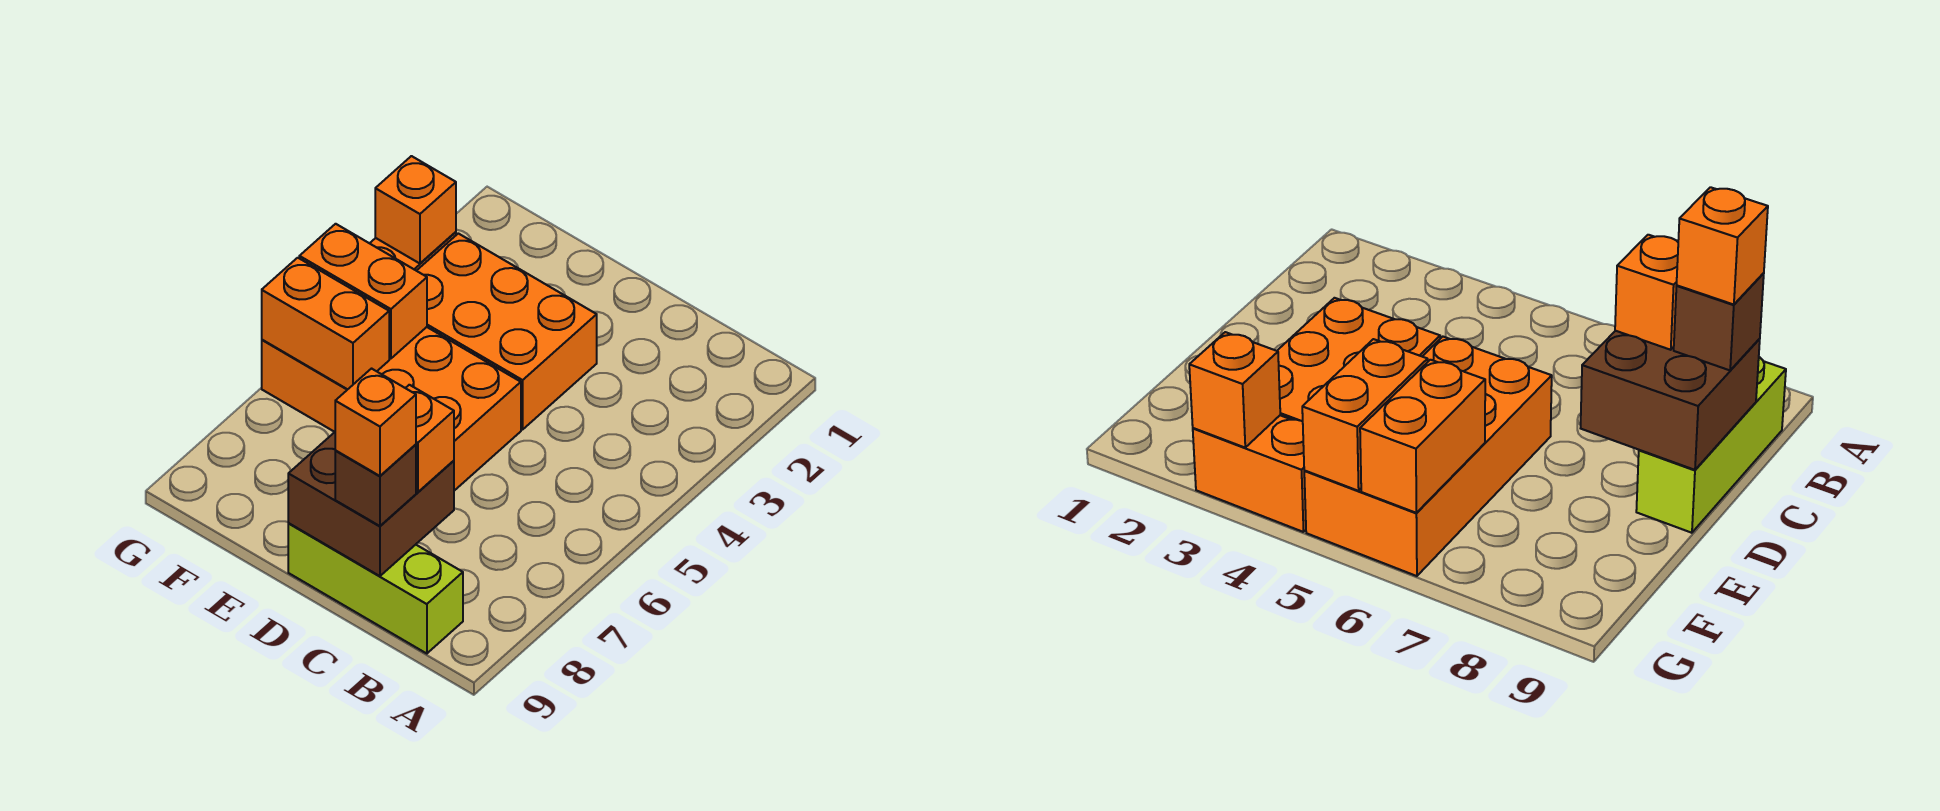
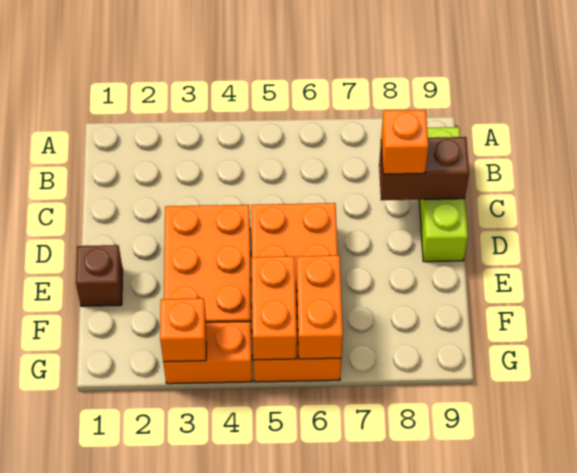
brown 2x2 brick [288,432,454,576] -> brown 1x2 brick [379,137,469,200]
brown 1x1 brick [335,445,416,526] -> brown 1x1 brick moved to [76,245,123,306]
orange 1x1 brick [335,369,416,476] -> none

